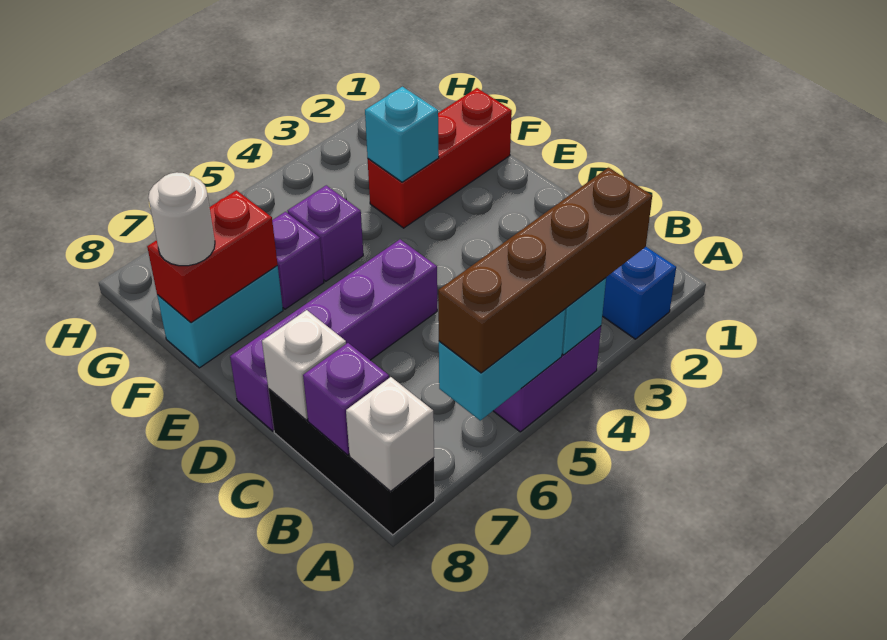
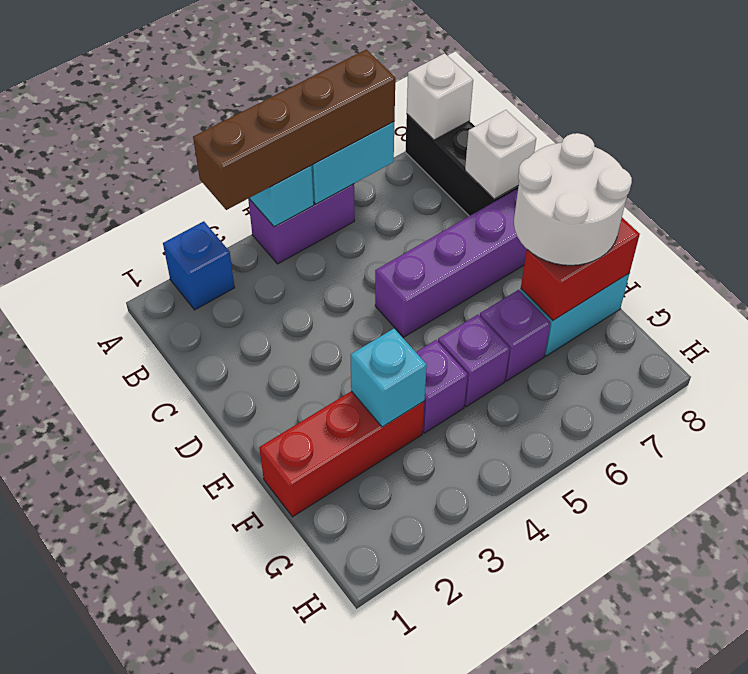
purple 1x1 brick [303,343,389,455] -> purple 1x1 brick moved to [416,340,468,433]
white 1x1 round brick [148,172,215,266] -> white 2x2 round brick [514,133,632,265]

